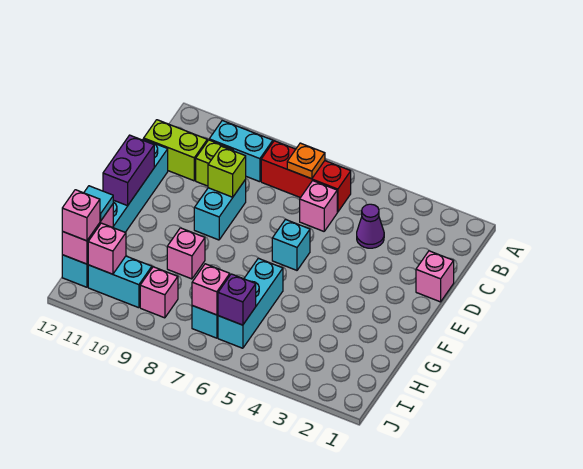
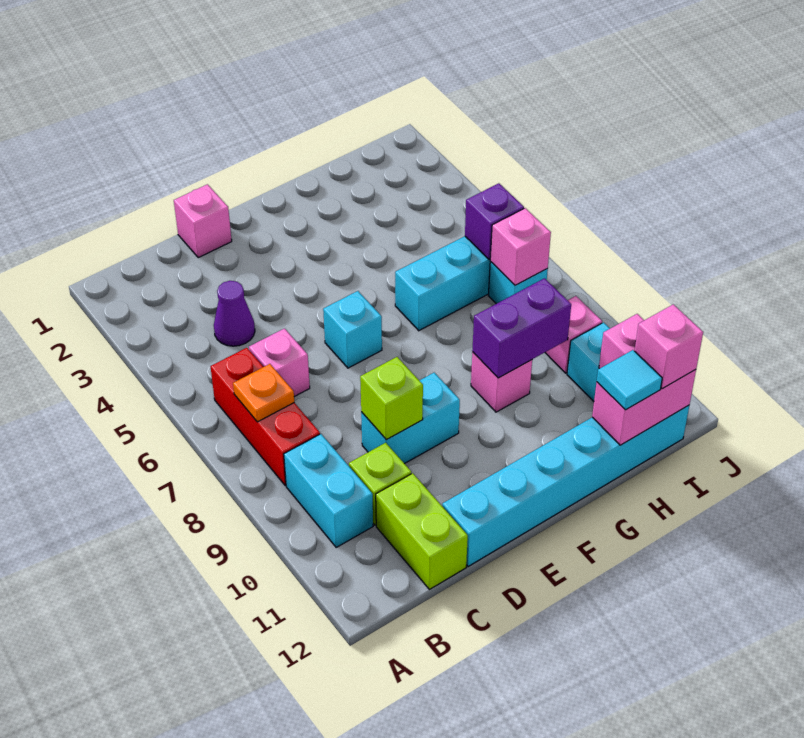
purple 1x2 brick [103,135,154,206] -> purple 1x2 brick moved to [472,278,571,378]

